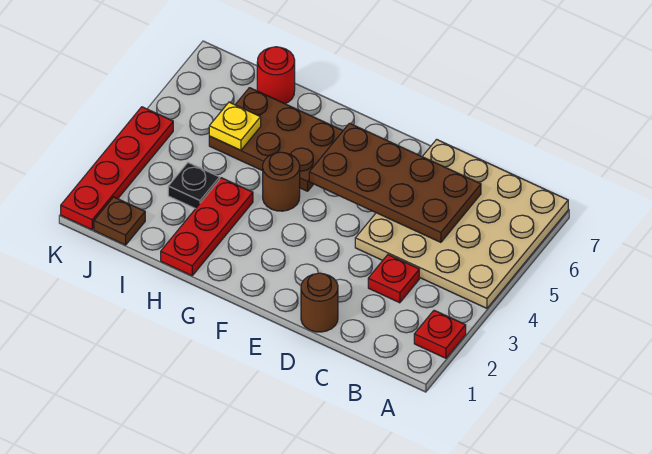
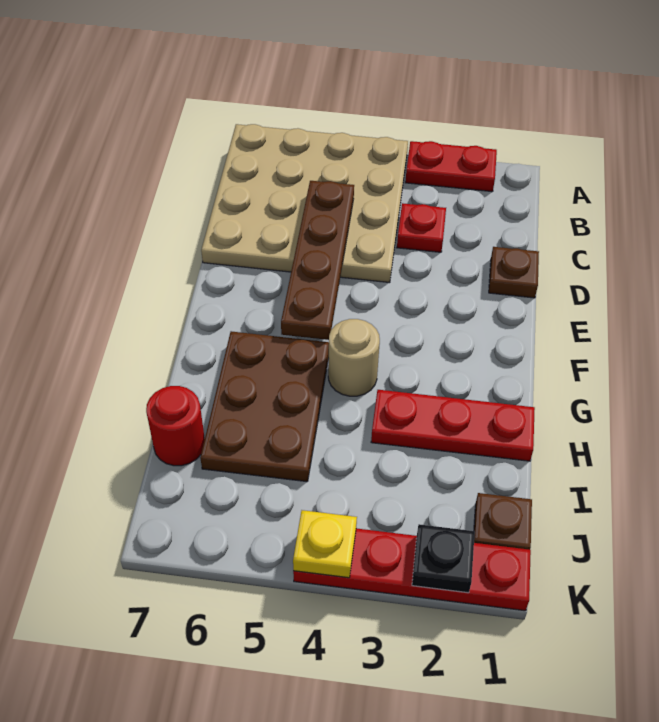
red 1x1 plate [414,310,466,358] -> red 1x2 plate [405,141,497,192]
brown 2x4 plate [309,123,481,242] -> brown 1x4 plate [281,181,354,340]
brown 1x1 round brick [301,273,338,332] -> brown 1x1 plate [489,247,539,298]
brown 1x1 round brick [263,152,300,211] -> tan 1x1 round brick [328,319,380,396]
black 1x1 plate [168,163,220,209] -> black 1x1 plate moved to [412,524,475,593]
yellow 1x1 plate [209,102,261,150] -> yellow 1x1 plate moved to [293,510,357,578]

